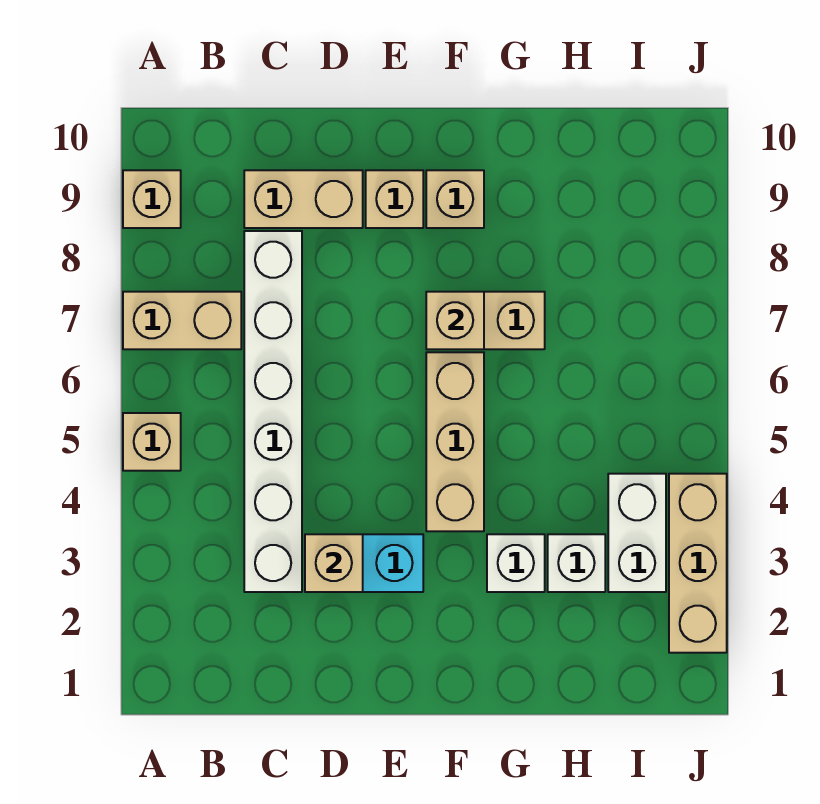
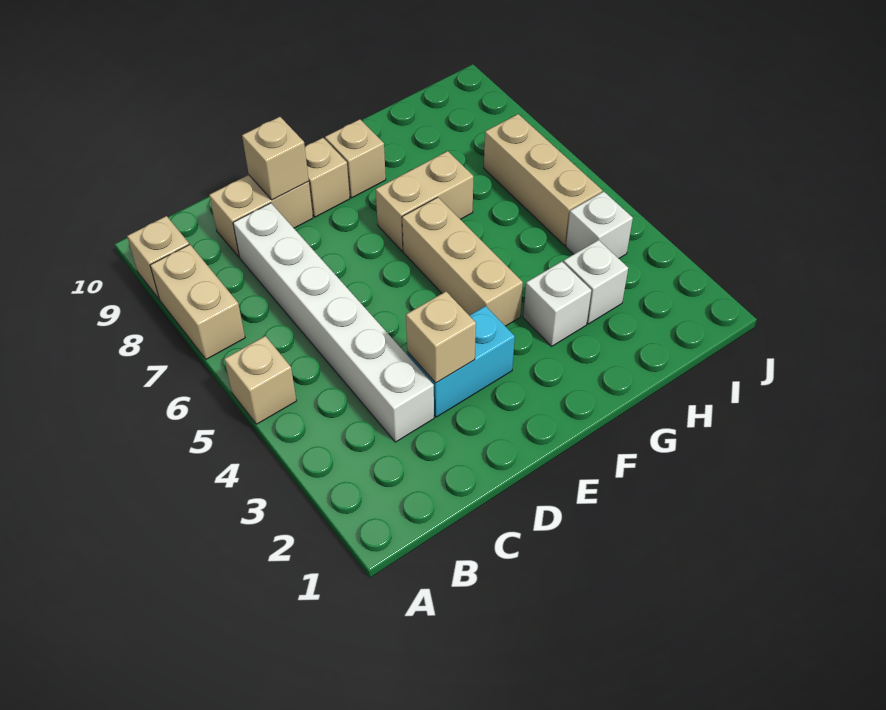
tan 1x2 brick [123,292,241,349] -> tan 1x2 brick turned to [150,244,245,359]
tan 1x1 brick [426,292,484,349] -> tan 1x1 brick moved to [242,117,309,200]
white 1x2 brick [608,474,666,592] -> white 1x1 brick [566,192,633,258]
tan 1x3 brick [669,474,727,653] -> tan 1x3 brick moved to [484,114,602,245]

